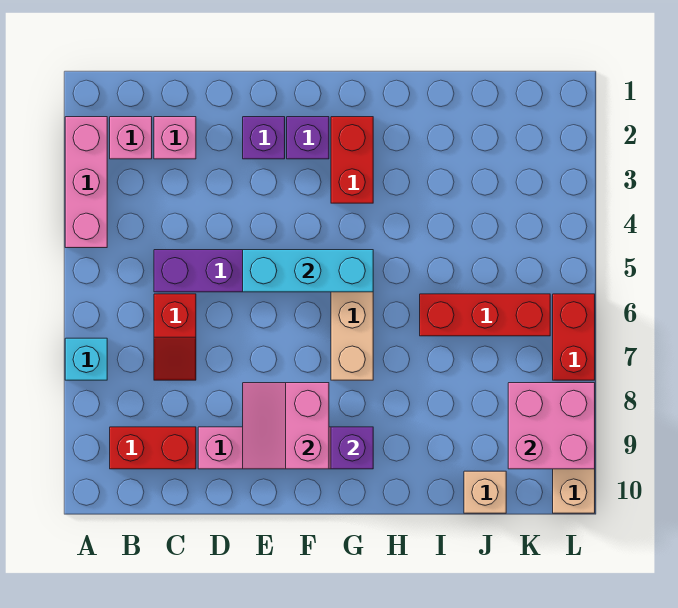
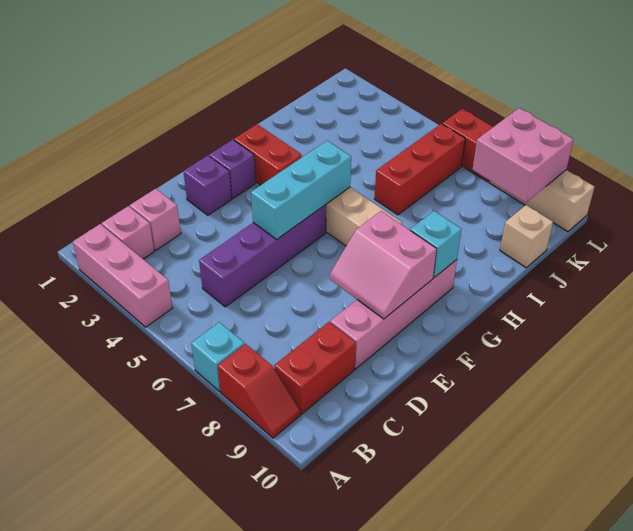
red 1x2 slope [154,294,196,380] -> red 1x2 slope moved to [218,344,300,438]
purple 1x1 brick [331,427,373,469] -> cyan 1x1 brick [410,211,461,278]

